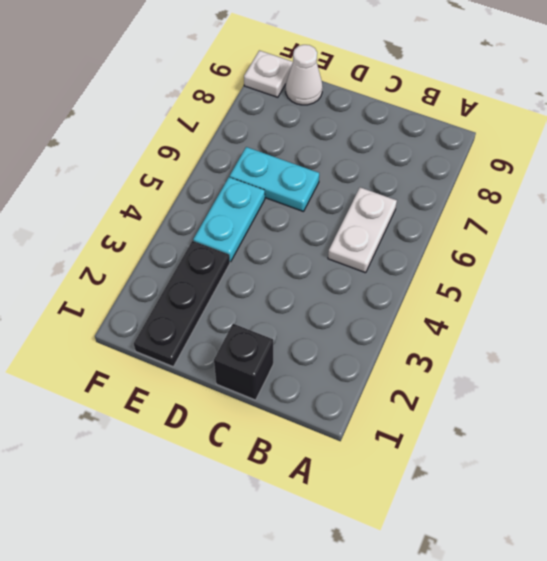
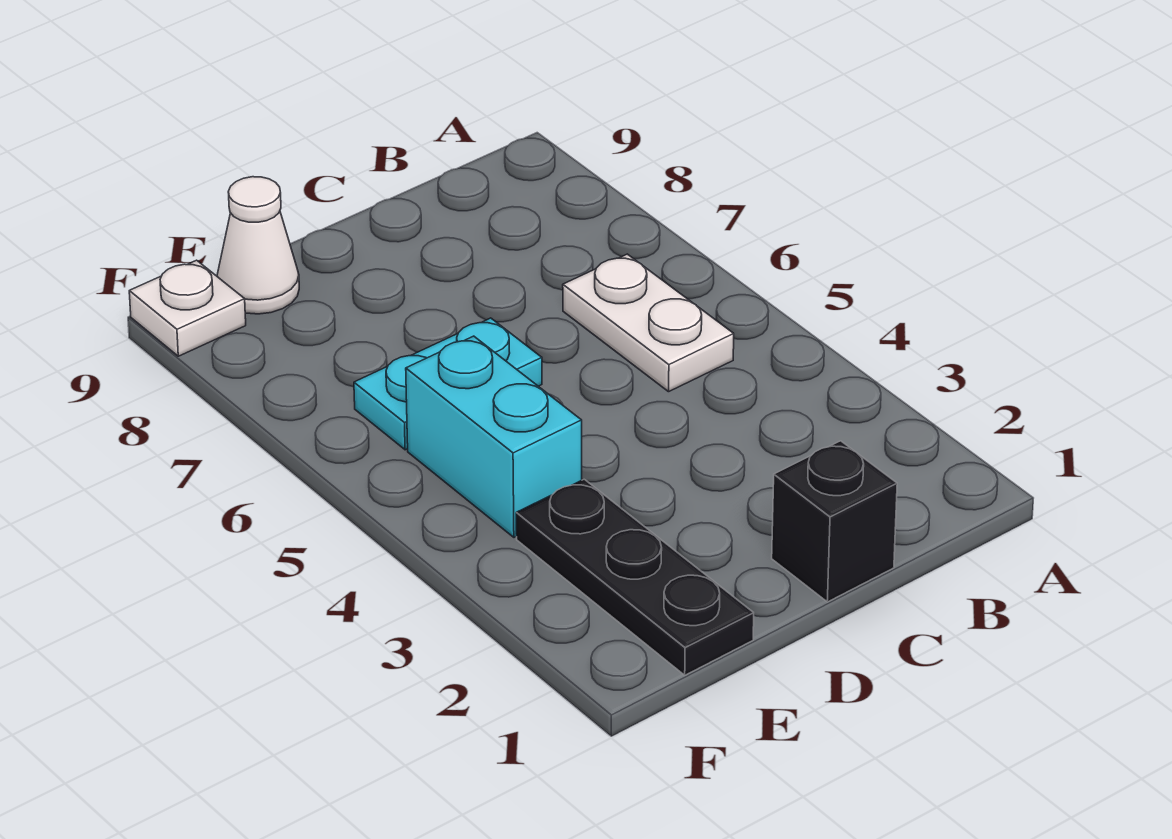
cyan 1x2 plate [193,177,265,262] -> cyan 1x2 brick [406,336,582,537]

